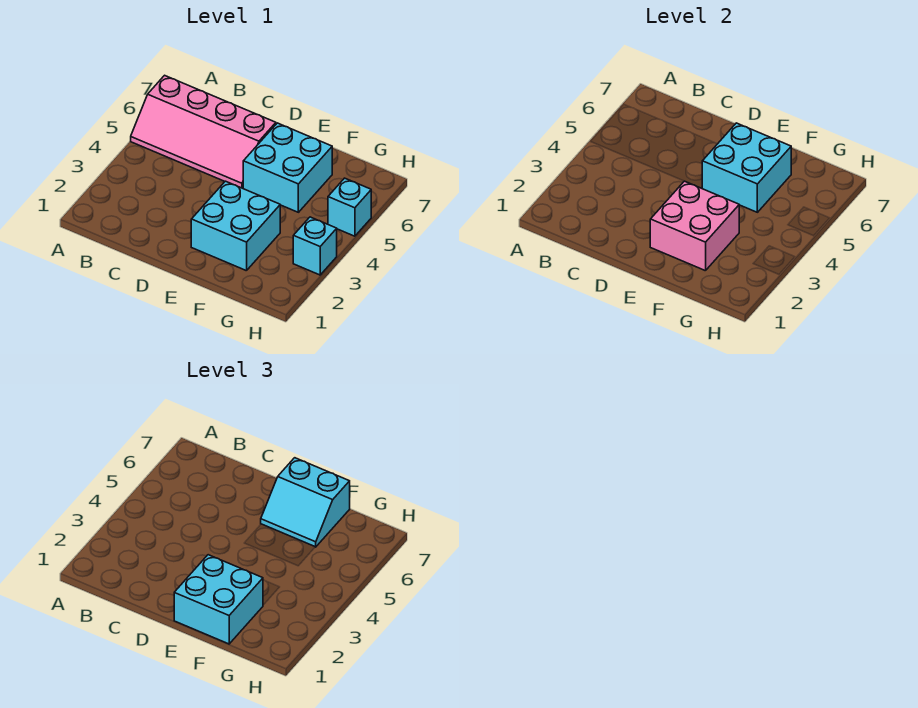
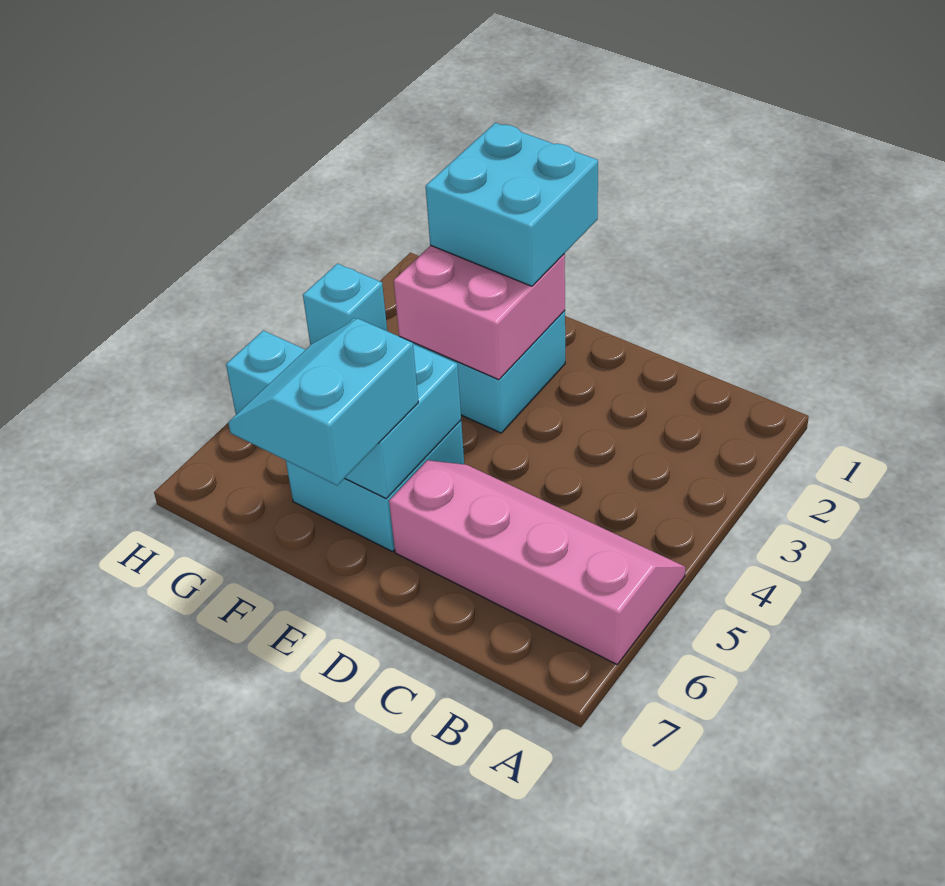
cyan 2x2 slope [261,458,350,547] -> cyan 2x2 slope turned to [228,319,418,485]

